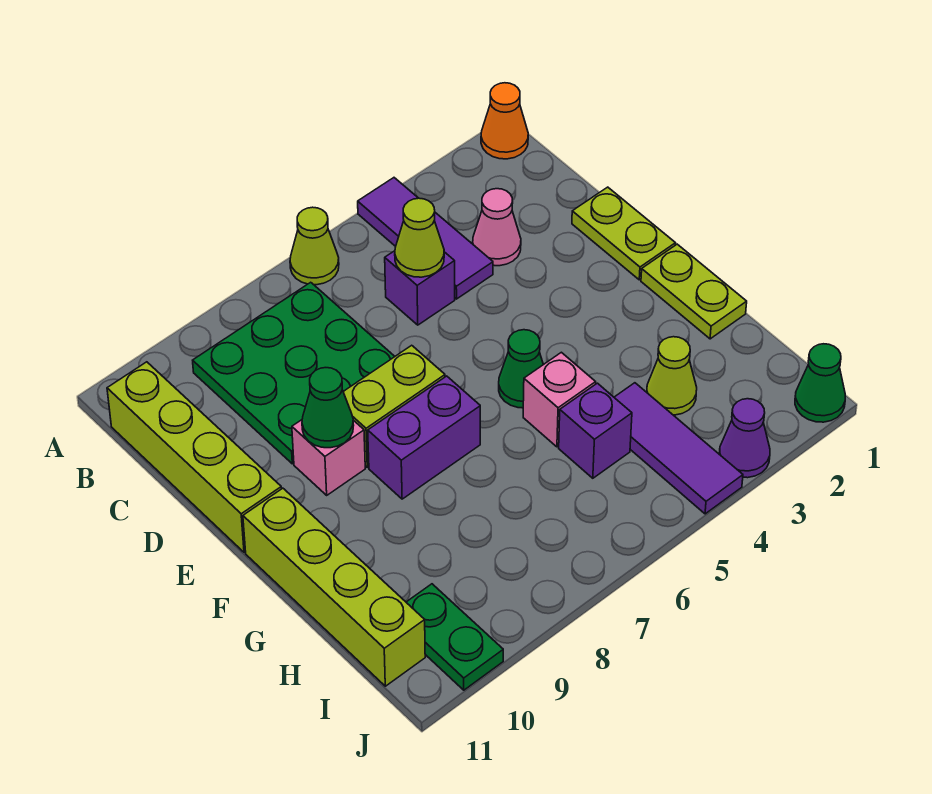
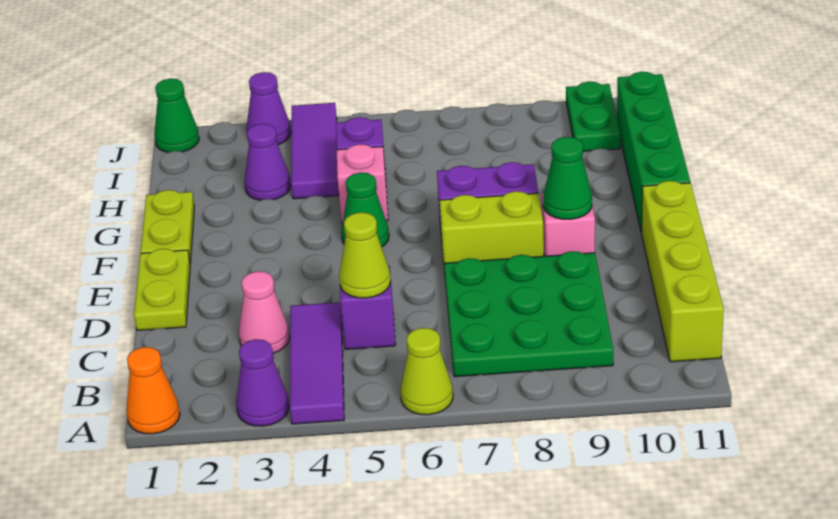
none -> purple 1x1 cone [236,339,289,426]
lime 1x4 brick [243,488,425,686] -> green 1x4 brick [617,72,690,233]
lime 1x1 cone [647,337,697,415] -> purple 1x1 cone [244,124,291,200]

